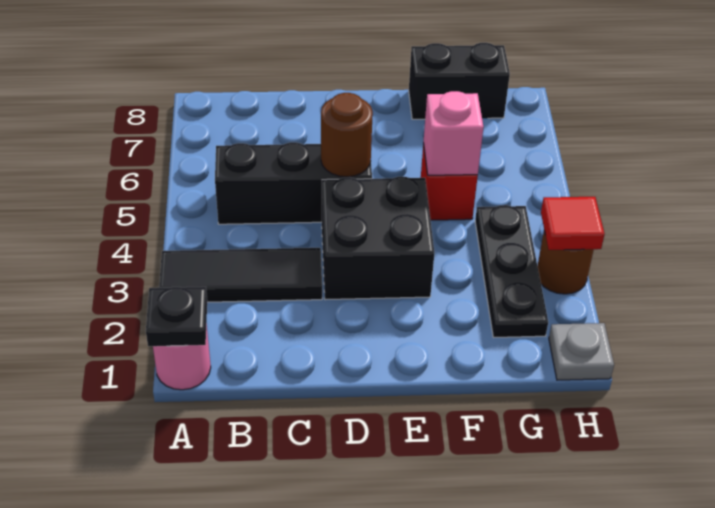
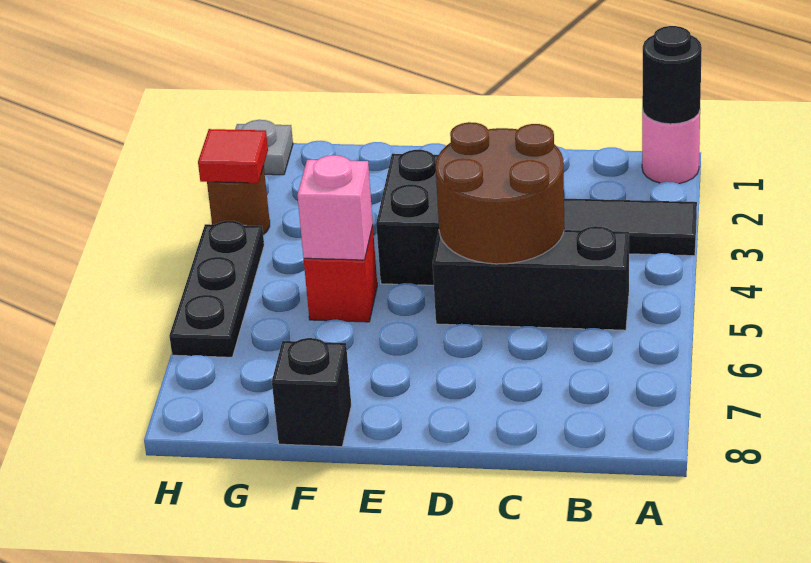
black 1x1 plate [146,287,207,346] -> black 1x1 round brick [642,26,702,124]
brown 1x1 round brick [321,93,373,177] -> brown 2x2 round brick [436,122,565,264]
black 1x2 brick [409,43,510,119] -> black 1x1 brick [272,338,351,447]
black 1x3 plate [475,205,548,337] -> black 1x3 plate moved to [169,221,264,357]

